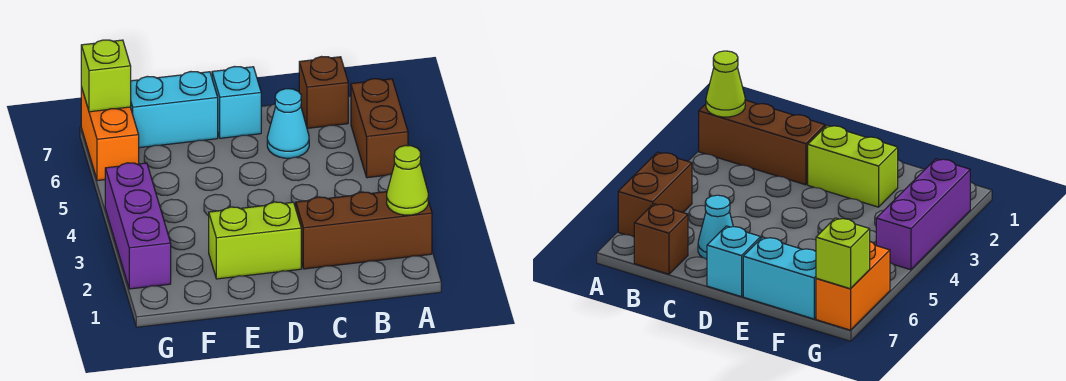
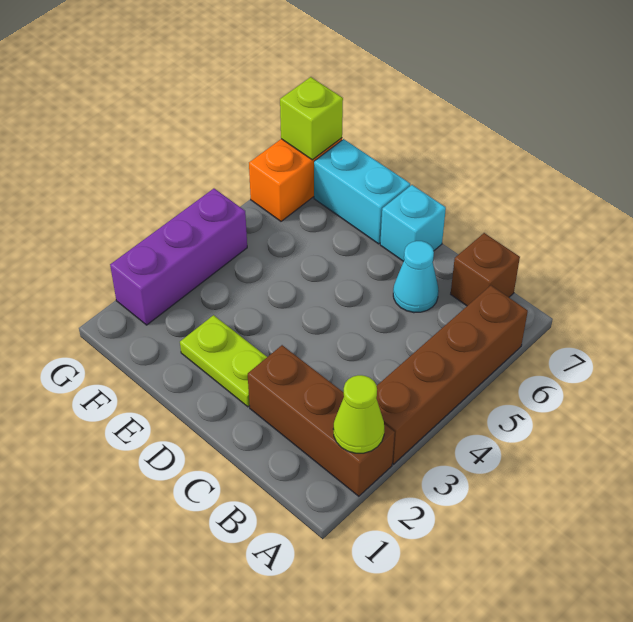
brown 1x2 brick [351,79,408,178] -> brown 1x4 brick [376,286,528,464]
lime 1x2 brick [209,202,301,279] -> lime 1x2 plate [180,315,267,407]

